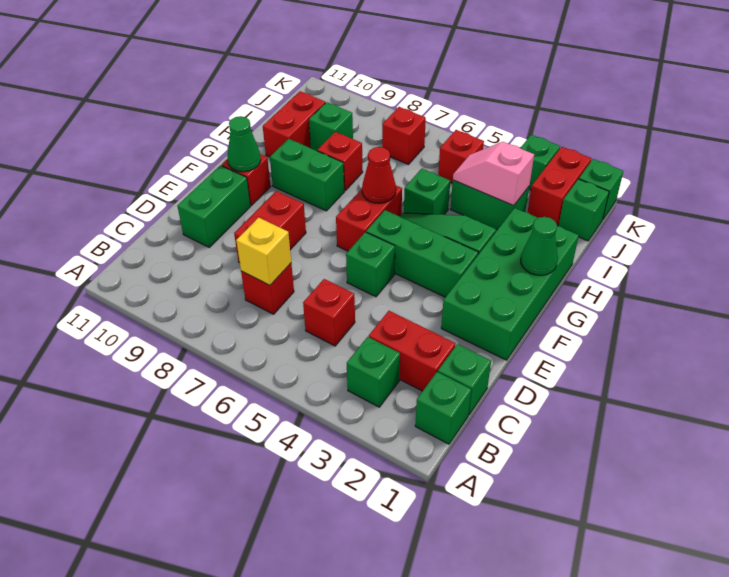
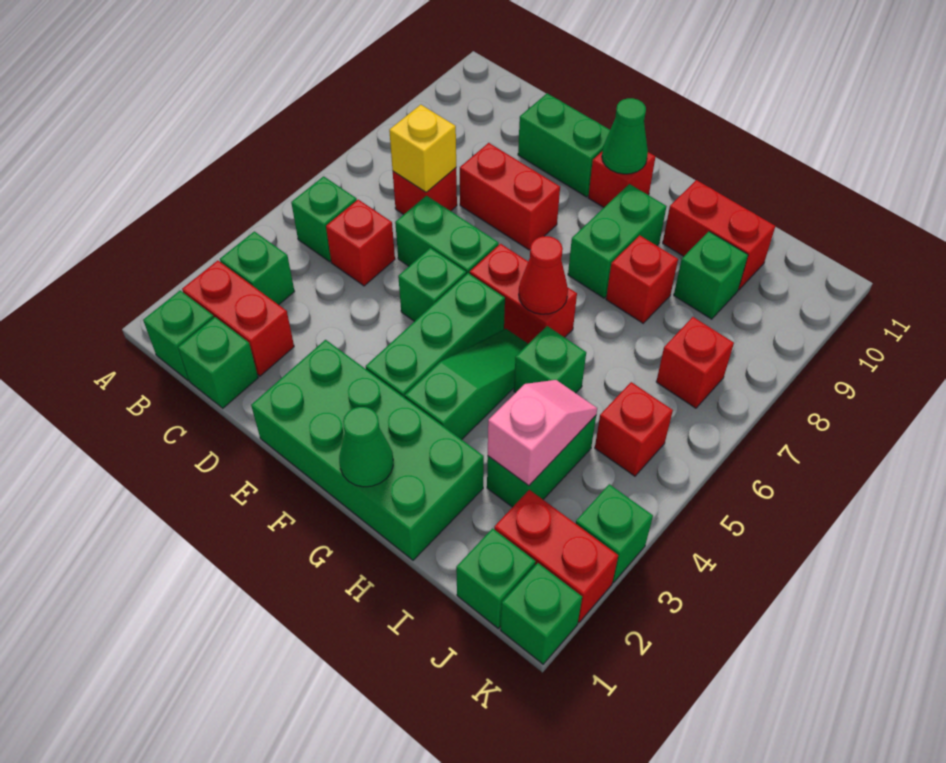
none -> green 1x1 brick [291,176,357,262]
red 1x2 brick [369,311,456,391] -> red 1x2 brick turned to [182,261,294,376]
none -> green 1x2 brick [395,195,499,274]

